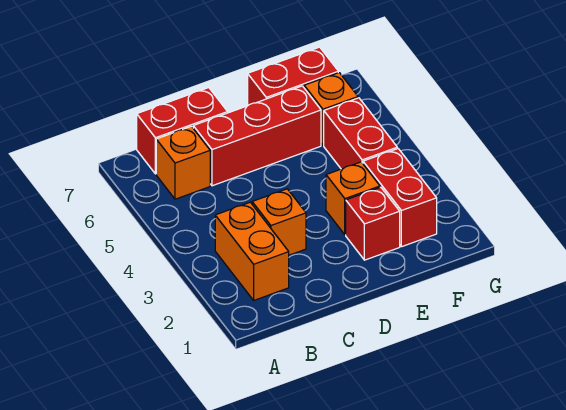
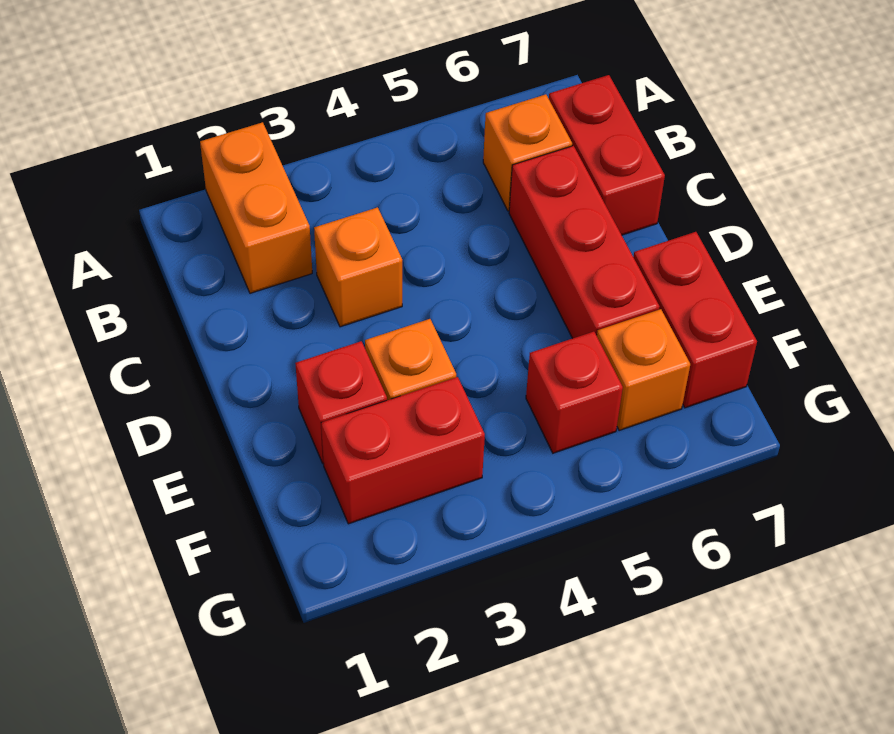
orange 1x2 brick [215,202,289,300] -> orange 1x2 brick turned to [200,122,312,293]
red 1x2 brick [324,98,397,169] -> red 1x1 brick [526,332,623,453]

